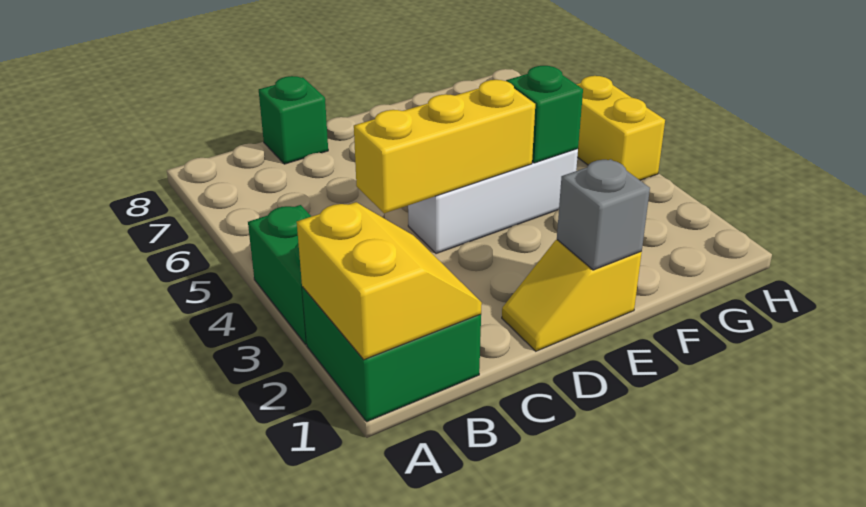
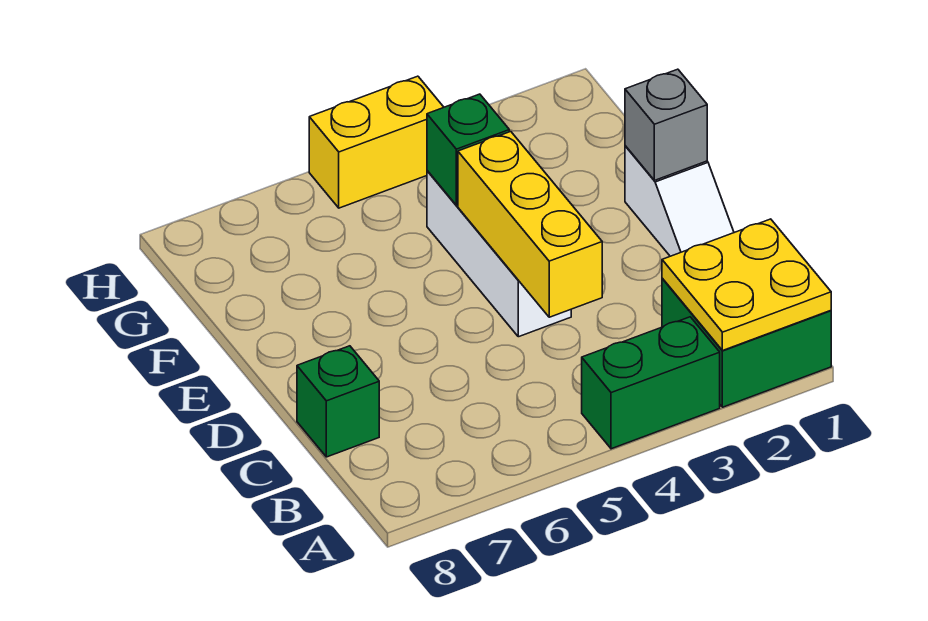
yellow 2x2 slope [297,202,482,360] -> yellow 2x2 plate [662,219,831,351]
yellow 1x2 slope [502,240,642,351] -> white 1x2 slope [625,146,734,256]

